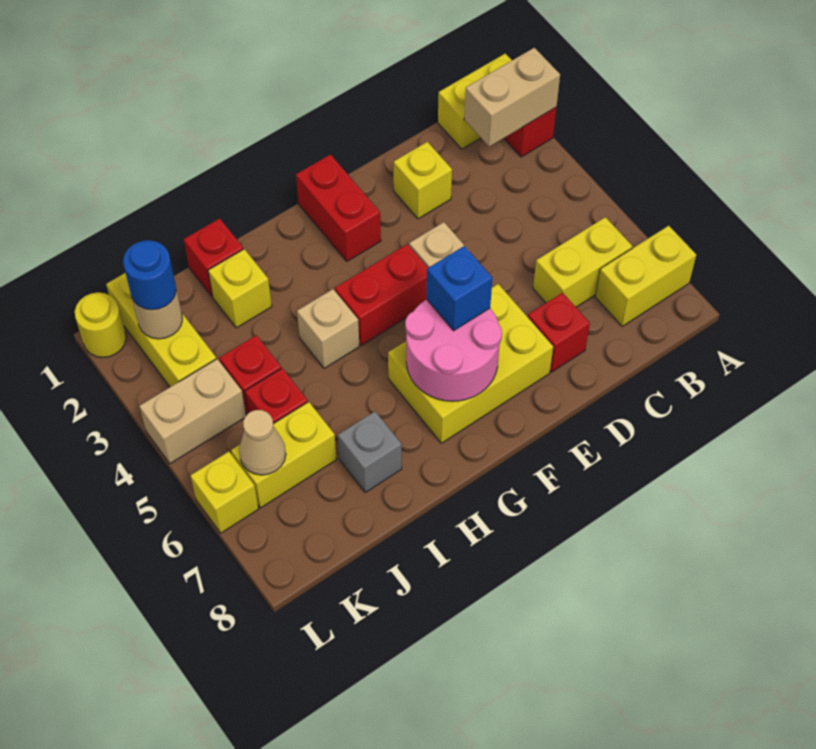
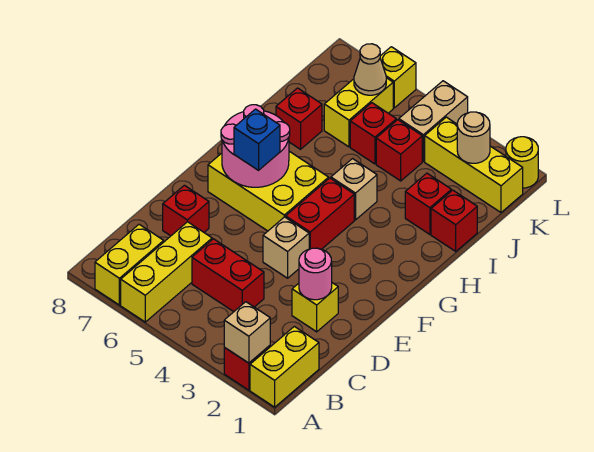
tan 1x2 brick [464,48,560,147] -> tan 1x1 brick [224,302,270,363]
yellow 1x2 brick [533,217,632,307] -> yellow 1x3 brick [121,222,212,322]
none -> pink 1x1 round brick [299,248,332,300]
yellow 2x3 brick [388,284,553,443] -> yellow 2x3 brick turned to [208,151,329,231]
red 1x2 brick [296,155,381,261] -> red 1x2 brick moved to [192,239,264,312]
yellow 1x1 brick [208,249,272,328] -> red 1x1 brick [405,173,451,234]
grey 1x1 brick [338,411,402,492] -> red 1x1 brick [276,88,322,149]
blue 1x1 round brick [123,240,176,310] -> none

